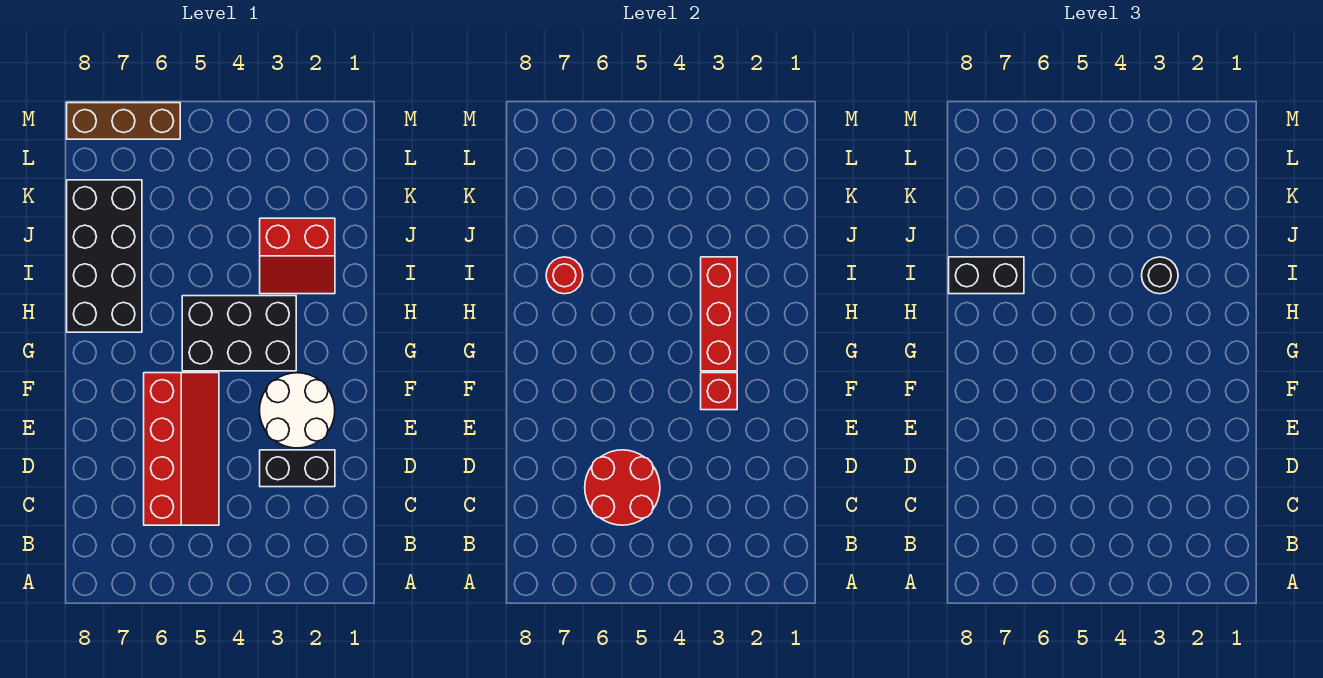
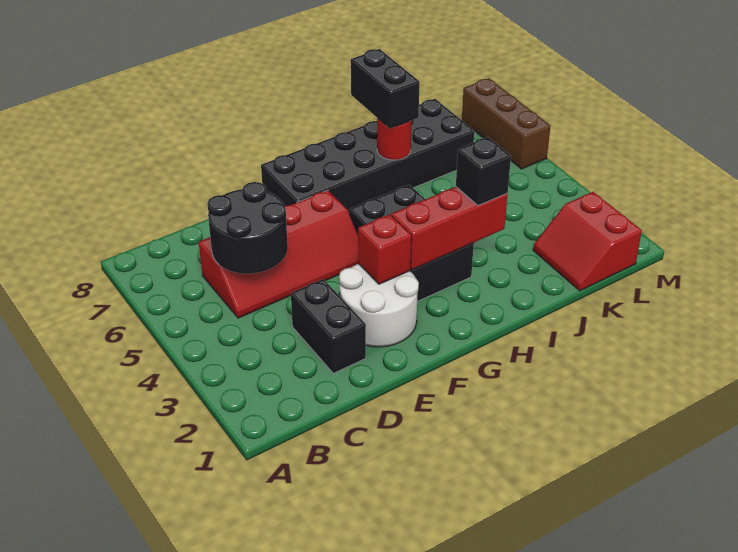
red 2x2 round brick [585,450,660,525] -> black 2x2 round brick [207,182,288,274]
black 2x4 brick [67,180,142,332] -> black 2x6 brick [261,99,474,212]
red 2x2 slope [260,218,335,294] -> red 2x2 slope moved to [533,192,642,291]
black 1x1 round brick [1142,257,1178,294] -> black 1x1 brick [456,137,511,205]

